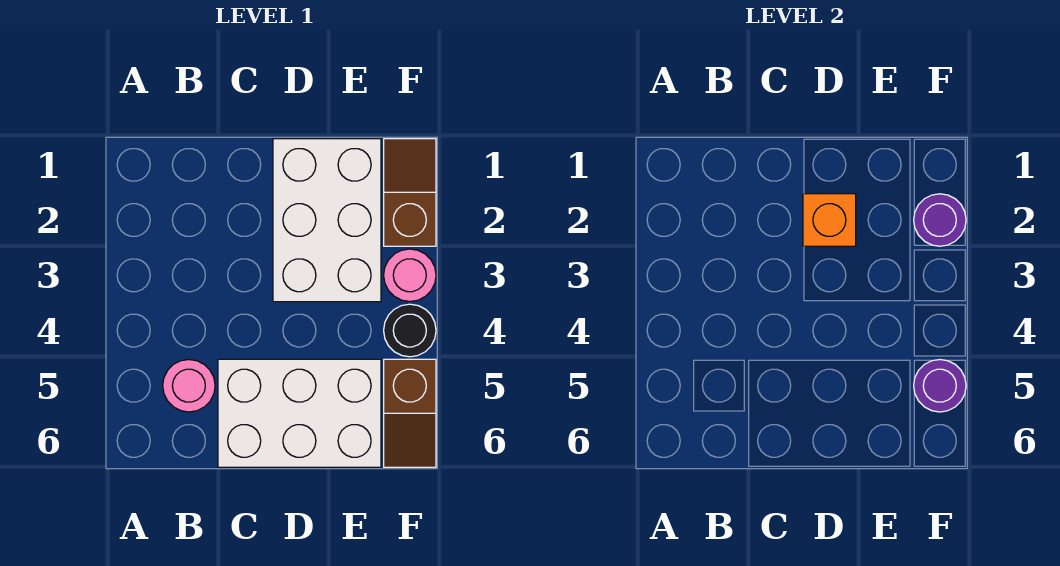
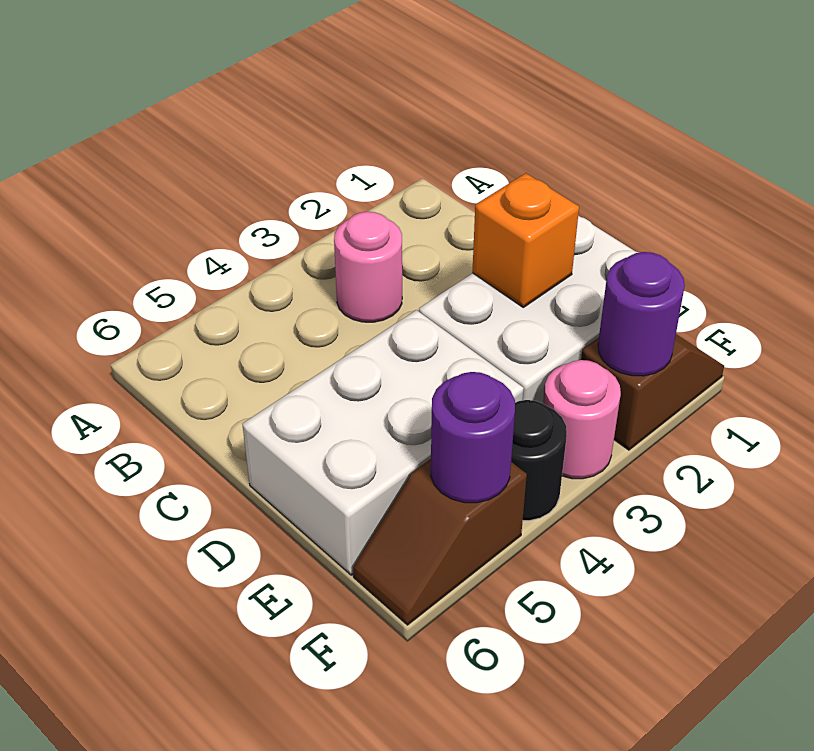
pink 1x1 round brick [163,360,215,412] -> pink 1x1 round brick moved to [334,212,402,322]
white 2x3 brick [218,359,381,467] -> white 2x3 brick turned to [242,310,524,575]

